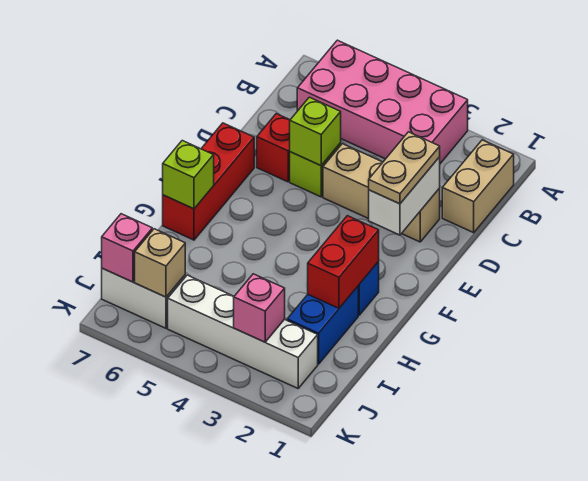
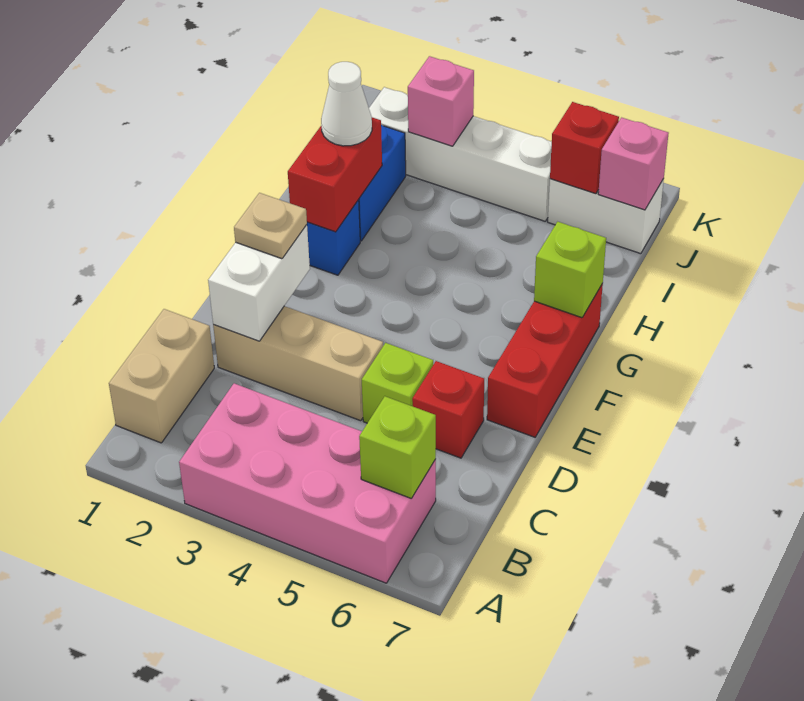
tan 1x2 plate [369,132,440,204] -> tan 1x1 plate [234,193,307,259]
lime 1x1 brick [290,97,341,166] -> lime 1x1 brick moved to [359,396,436,498]
none -> white 1x1 cone [321,62,372,146]
tan 1x1 brick [135,229,185,297] -> red 1x1 brick [550,102,619,194]

